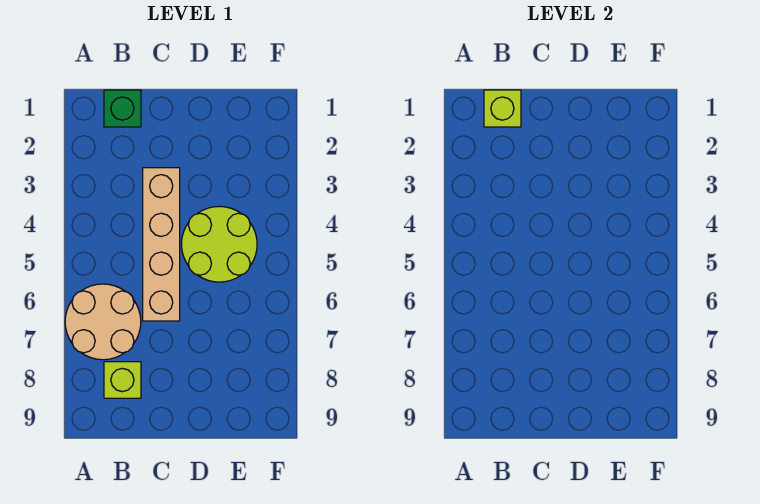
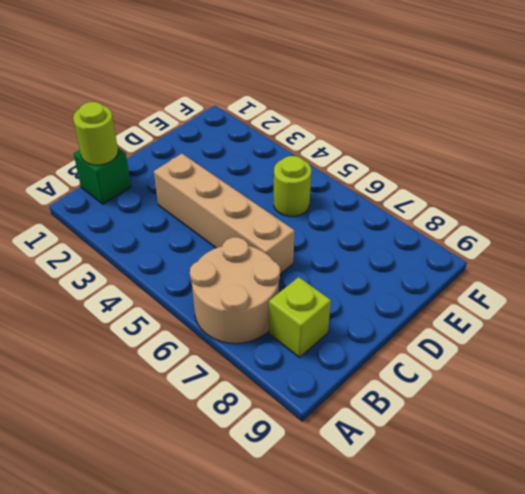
lime 1x1 brick [484,90,521,127] -> lime 1x1 round brick [73,102,118,165]
lime 2x2 round brick [181,206,257,282] -> lime 1x1 round brick [274,156,311,216]

